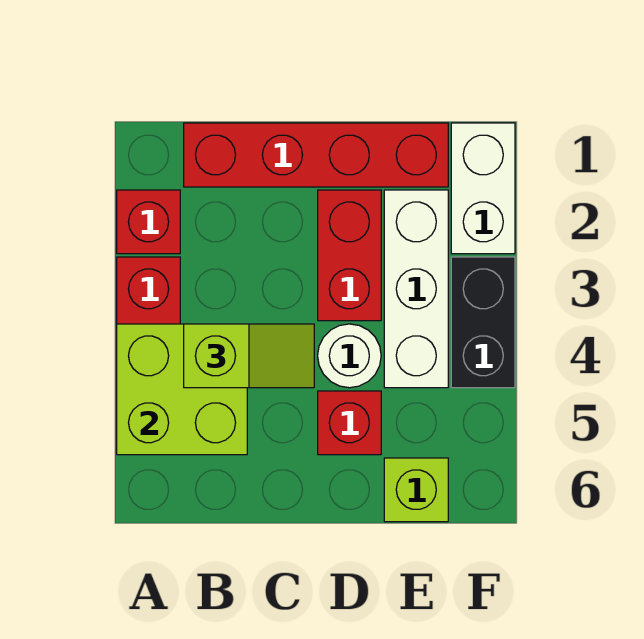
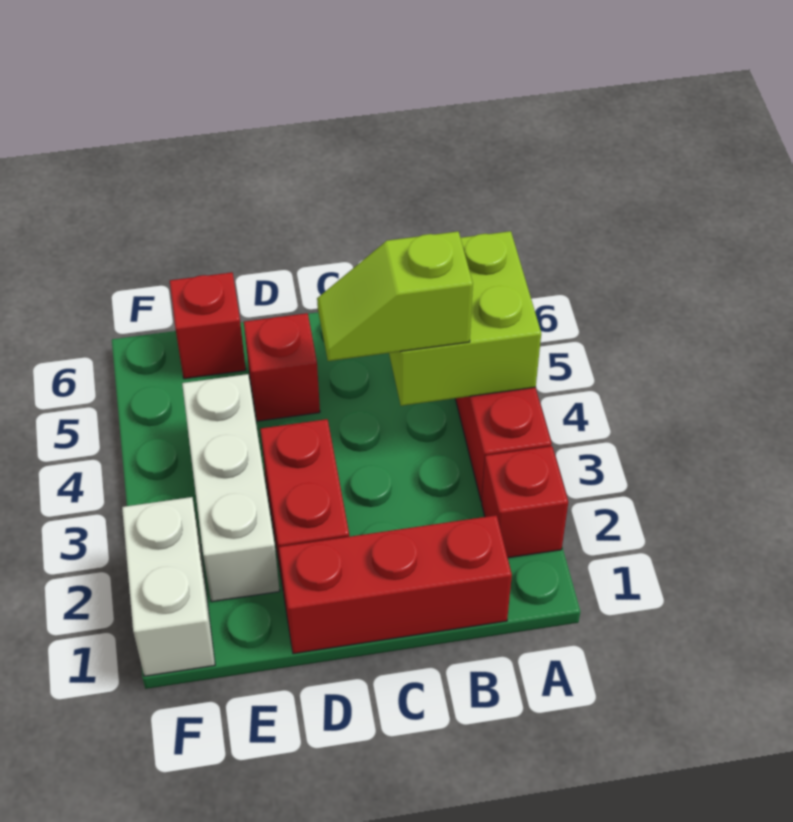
red 1x4 brick [184,123,448,187] -> red 1x3 brick [279,515,512,654]
white 1x1 round brick [318,324,381,388] -> none
lime 1x1 brick [384,458,448,522] -> red 1x1 brick [170,272,246,379]
black 1x2 brick [451,257,515,388] -> none

